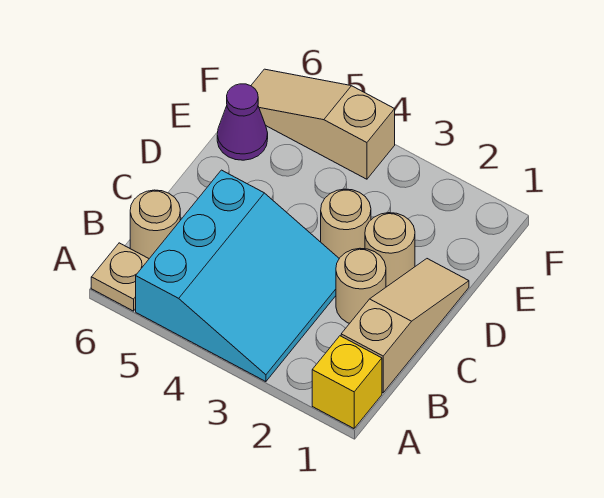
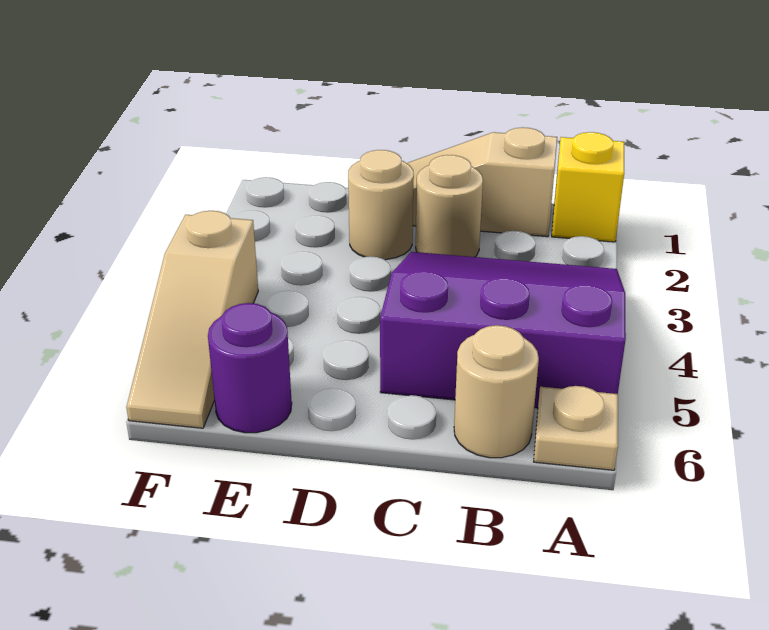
cyan 3x3 slope [136,170,339,382] -> purple 3x3 slope [380,252,626,408]
tan 1x1 round brick [321,189,371,258] -> none
purple 1x1 cone [217,84,268,160] -> purple 1x1 round brick [208,303,292,433]

